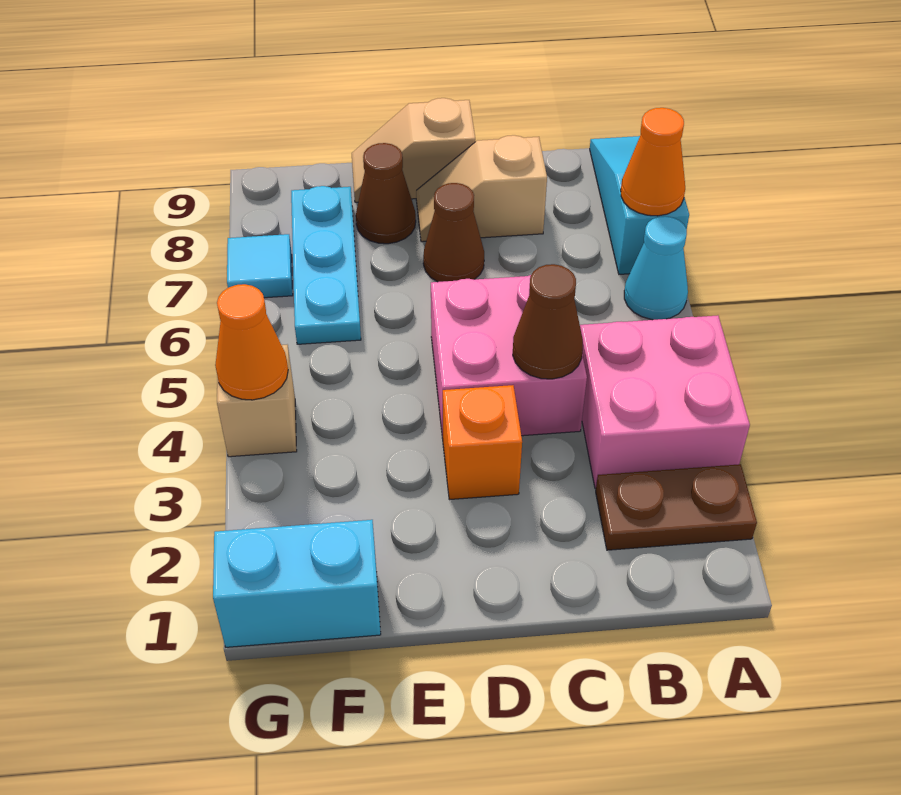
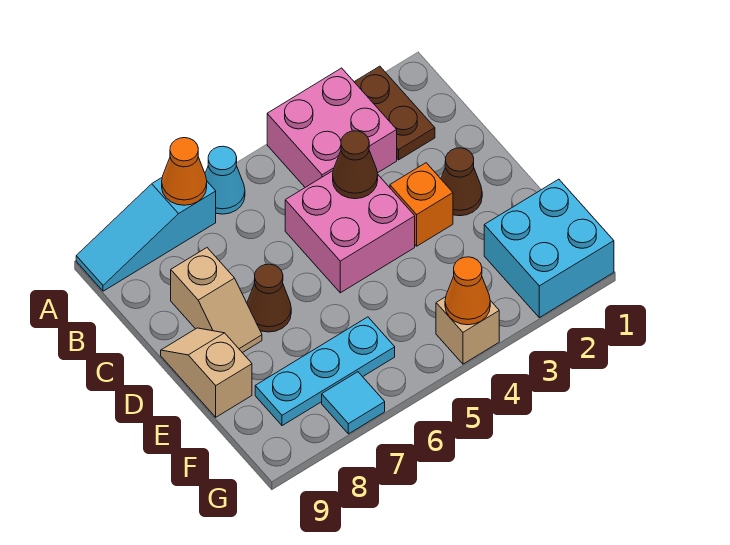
tan 1x2 slope [352,98,475,202] -> tan 1x2 slope turned to [161,328,252,417]
brown 1x1 cone [356,143,416,244] -> brown 1x1 cone moved to [441,148,482,216]
cyan 1x2 brick [213,520,381,647] -> cyan 2x2 brick [484,179,614,318]

